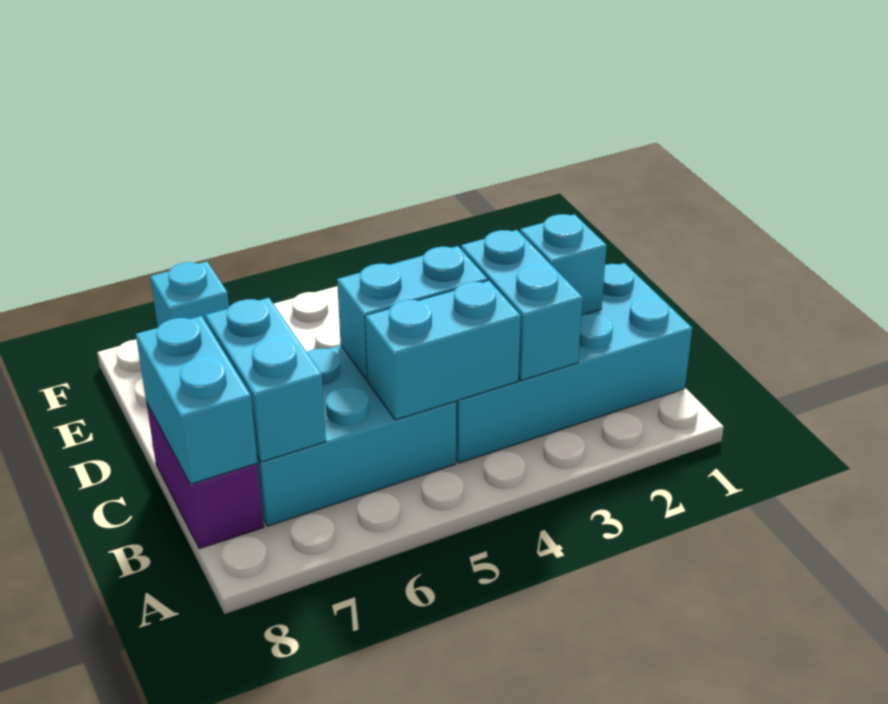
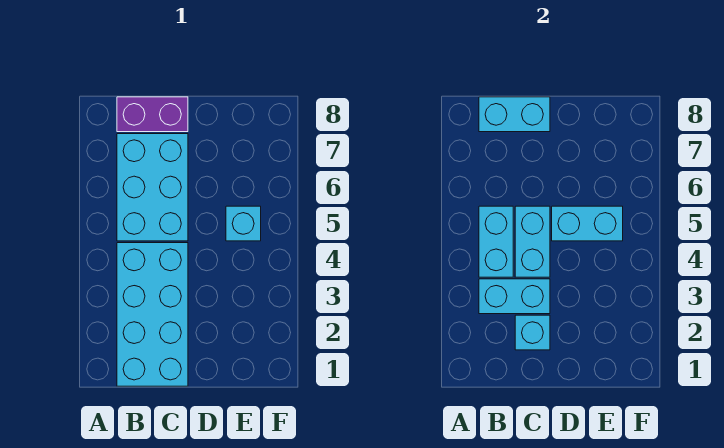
cyan 1x2 brick [205,298,326,462] -> cyan 1x2 brick moved to [552,206,623,241]
cyan 1x1 brick [150,262,229,327] -> cyan 1x1 brick moved to [226,206,261,241]

